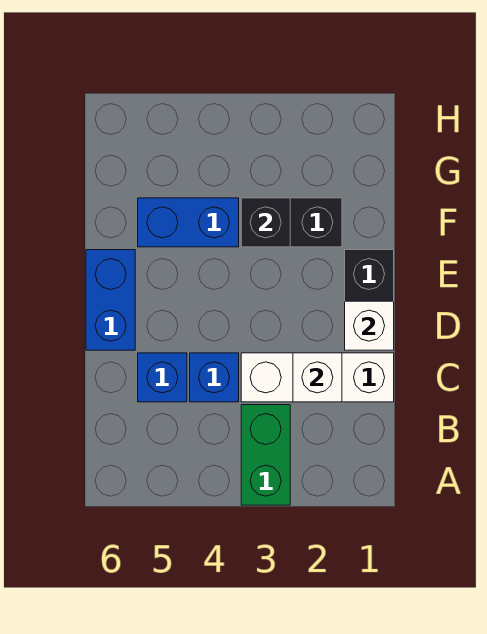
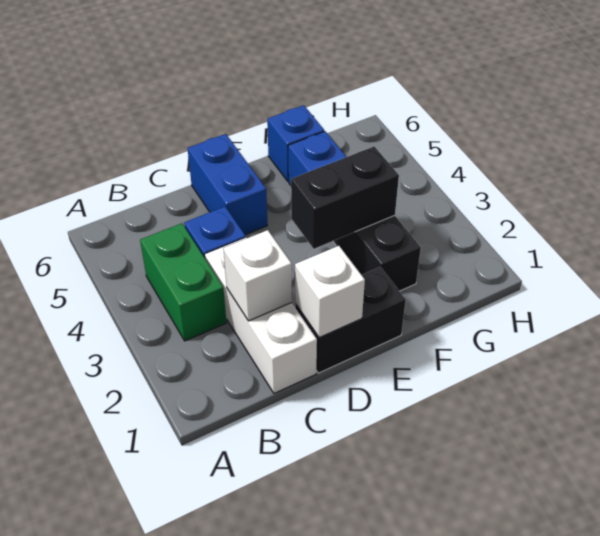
green 1x2 brick [241,405,290,505] -> green 1x2 brick turned to [140,223,227,341]
blue 1x1 brick [138,353,187,402] -> blue 1x1 brick moved to [267,105,324,181]
blue 1x2 brick [86,250,135,350] -> blue 1x2 brick turned to [188,134,267,235]
black 1x1 brick [241,198,290,247] -> black 1x2 brick [291,146,399,249]

